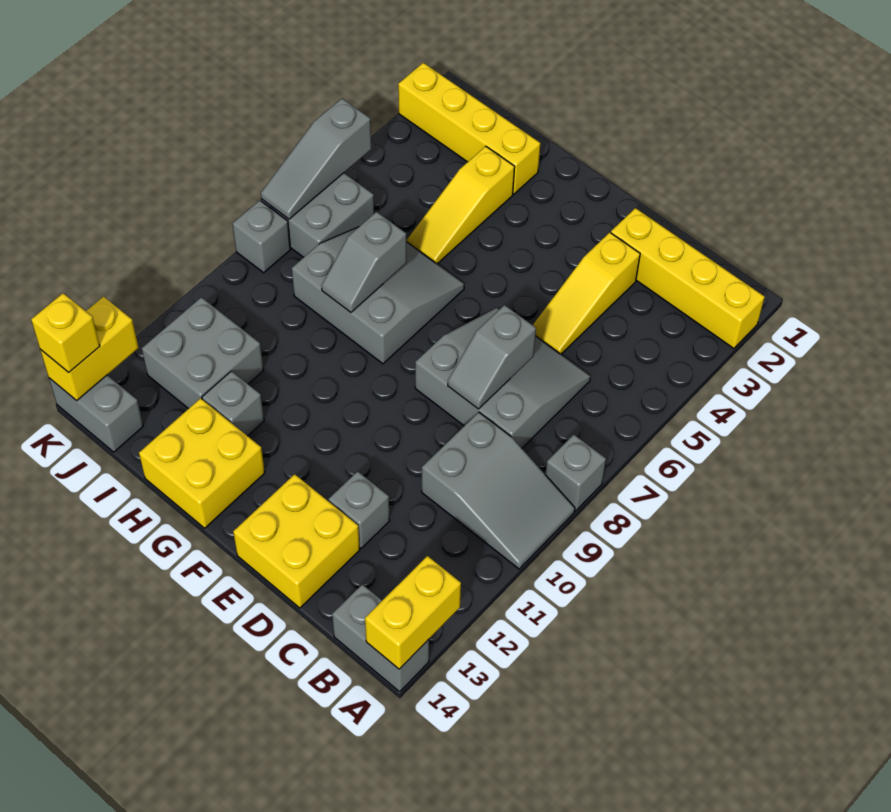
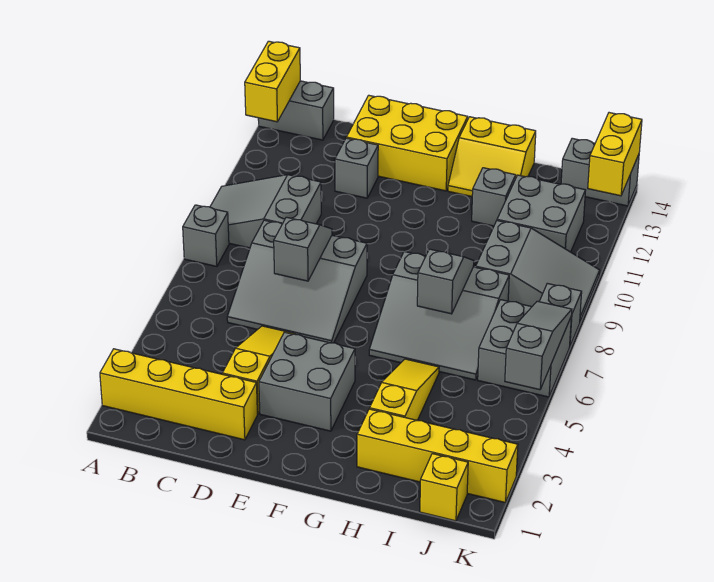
yellow 2x2 brick [233,474,360,608] -> yellow 2x3 brick [346,95,468,191]
none -> grey 2x2 brick [259,332,355,431]
yellow 2x2 brick [139,398,265,528] -> yellow 2x2 slope [448,117,536,197]
none -> grey 2x3 slope [476,221,600,321]
yellow 1x1 brick [31,293,100,372] -> yellow 1x1 brick moved to [420,454,468,521]

